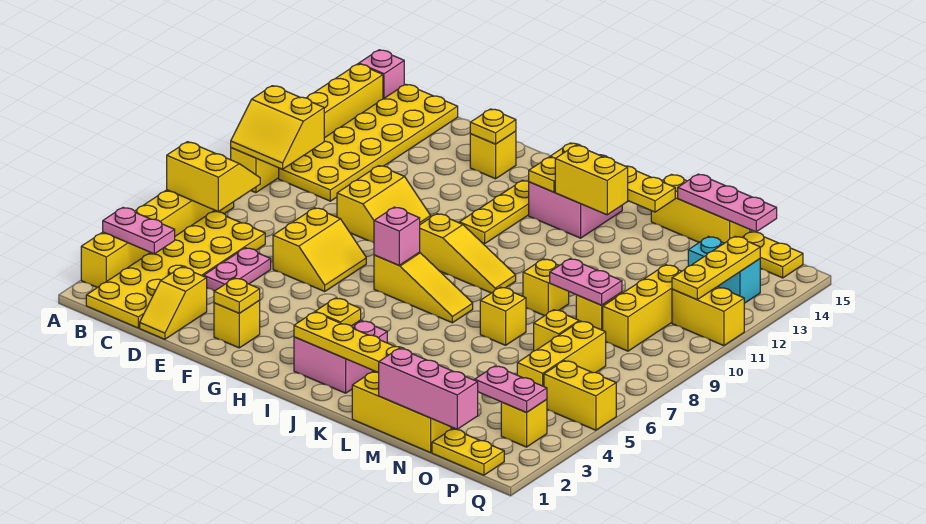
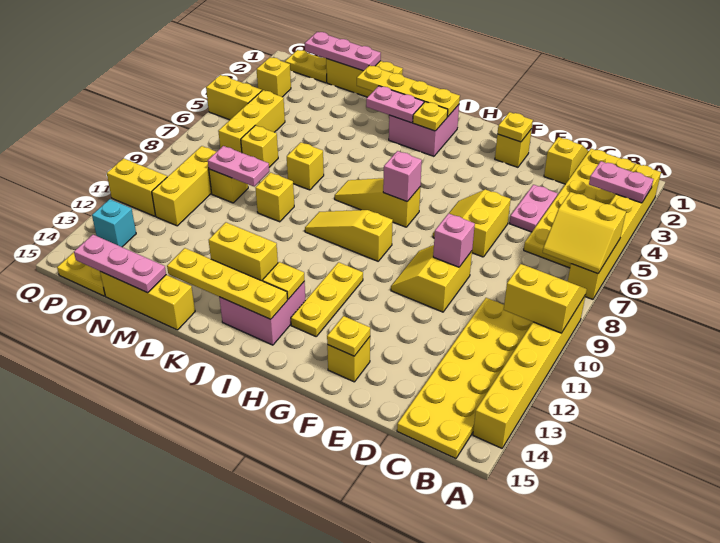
pink 1x1 brick [359,50,404,99] -> pink 1x1 brick moved to [433,213,475,267]
pink 1x3 brick [379,348,478,429] -> pink 1x3 plate [305,32,381,71]
pink 1x2 plate [475,366,547,413] -> pink 1x2 plate moved to [366,86,424,123]
cyan 1x2 brick [688,237,760,303] -> cyan 1x1 brick [92,199,136,247]
yellow 1x3 plate [672,236,760,300] -> none

